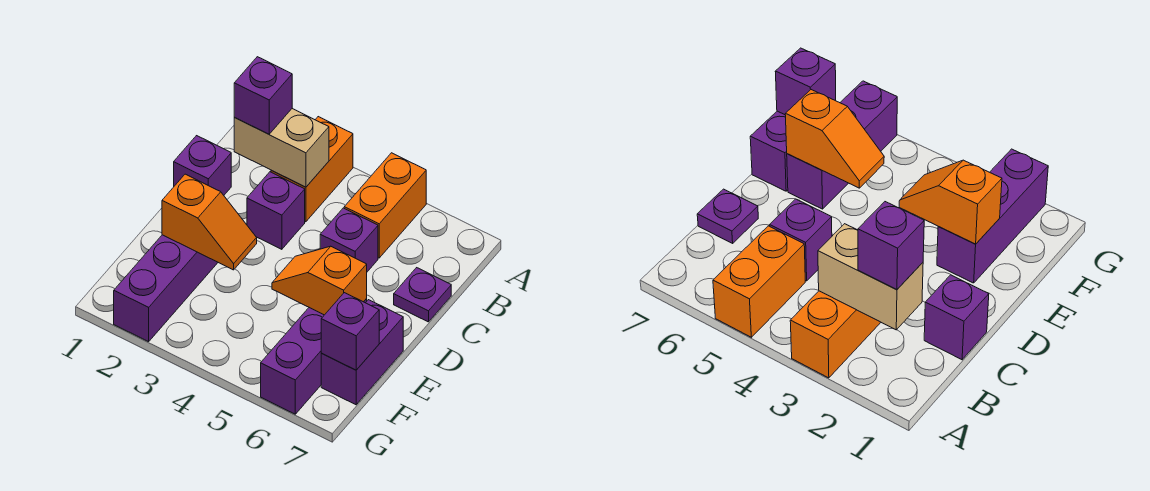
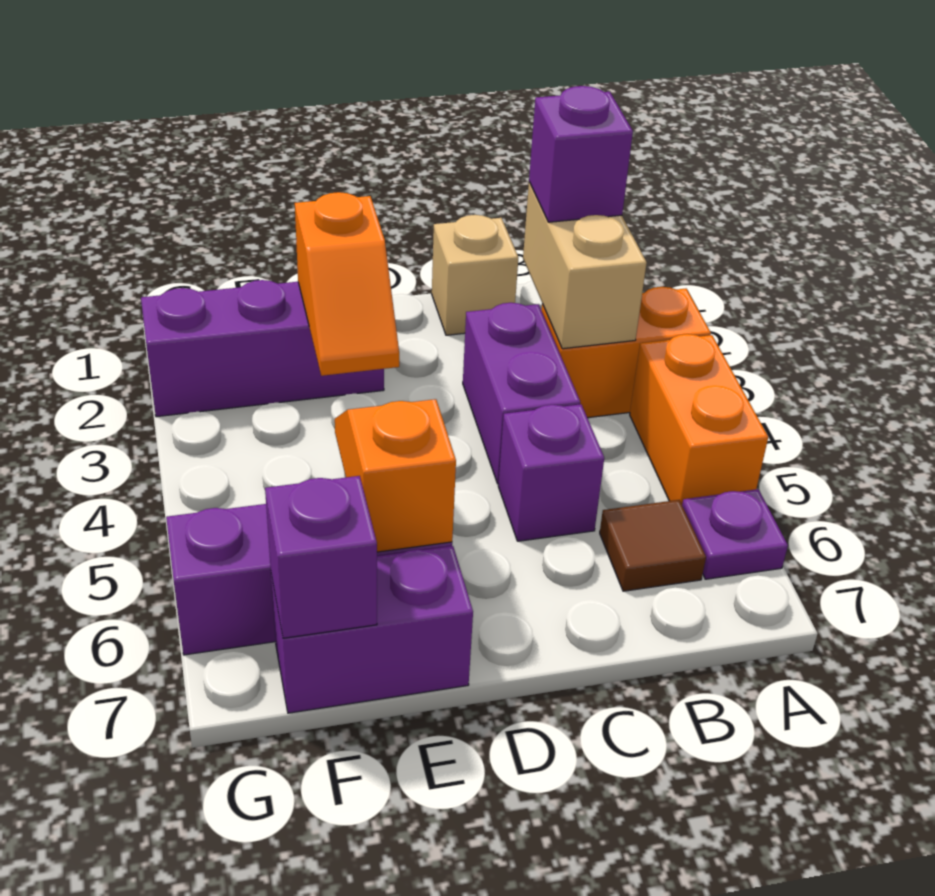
orange 1x2 brick [344,153,426,258] -> orange 1x2 brick turned to [630,334,768,504]
none -> brown 1x1 tile [600,500,706,591]
purple 1x1 brick [174,136,231,195] -> tan 1x1 brick [432,215,518,335]
purple 1x1 brick [247,172,305,249] -> purple 1x2 brick [463,303,580,484]
purple 1x1 plate [394,268,451,322] -> purple 1x1 plate moved to [682,489,788,579]

